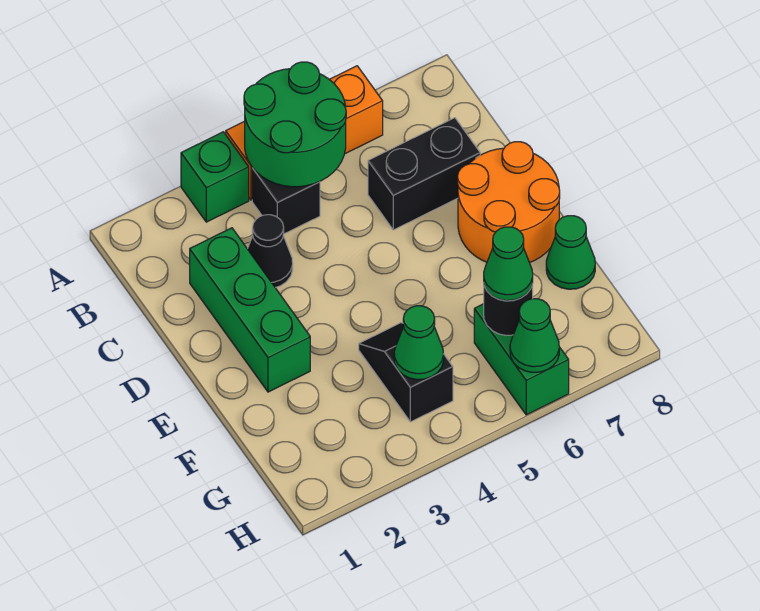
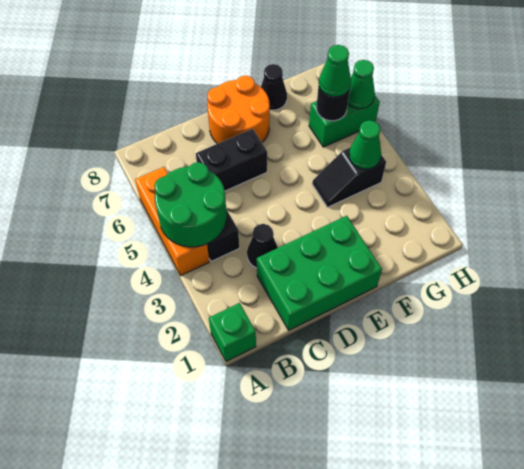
green 1x1 brick [181,132,249,222] -> green 1x1 brick moved to [209,303,256,362]
green 1x3 brick [190,228,310,392] -> green 2x3 brick [257,216,382,330]
black 1x2 brick [368,118,480,230] -> black 1x2 brick turned to [196,129,267,191]
green 1x1 cone [546,216,595,289] -> black 1x1 cone [261,64,287,110]

